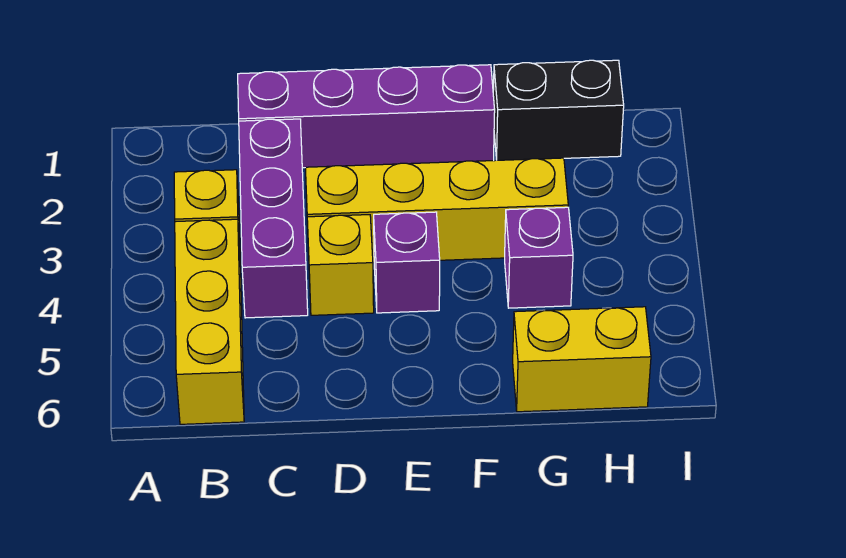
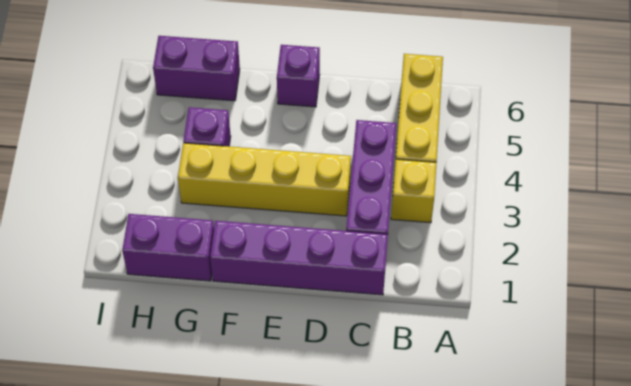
yellow 1x1 brick [307,215,374,315] -> none
purple 1x1 brick [374,212,440,313] -> purple 1x1 brick moved to [277,45,320,107]
black 1x2 brick [493,60,624,160] -> purple 1x2 brick [122,214,214,281]
yellow 1x2 brick [513,307,651,412] -> purple 1x2 brick [153,36,240,101]

